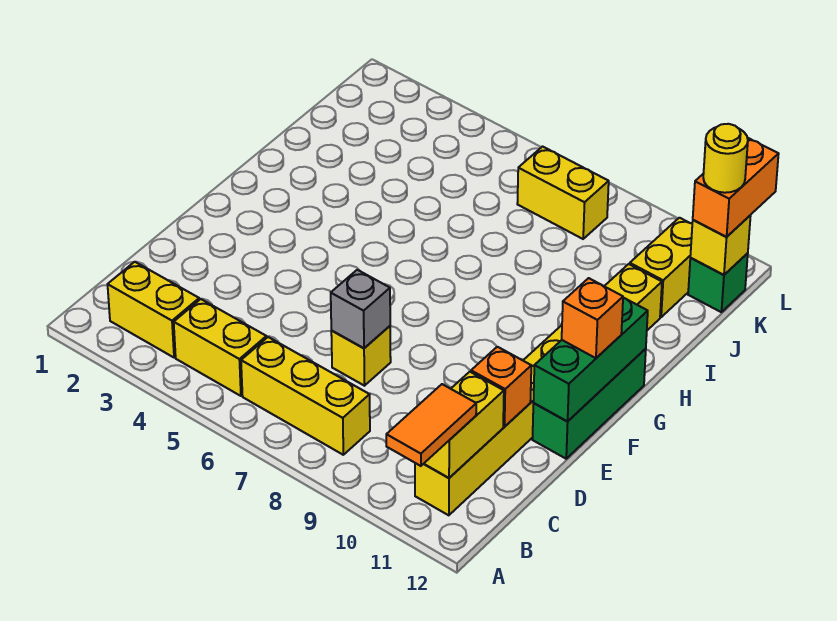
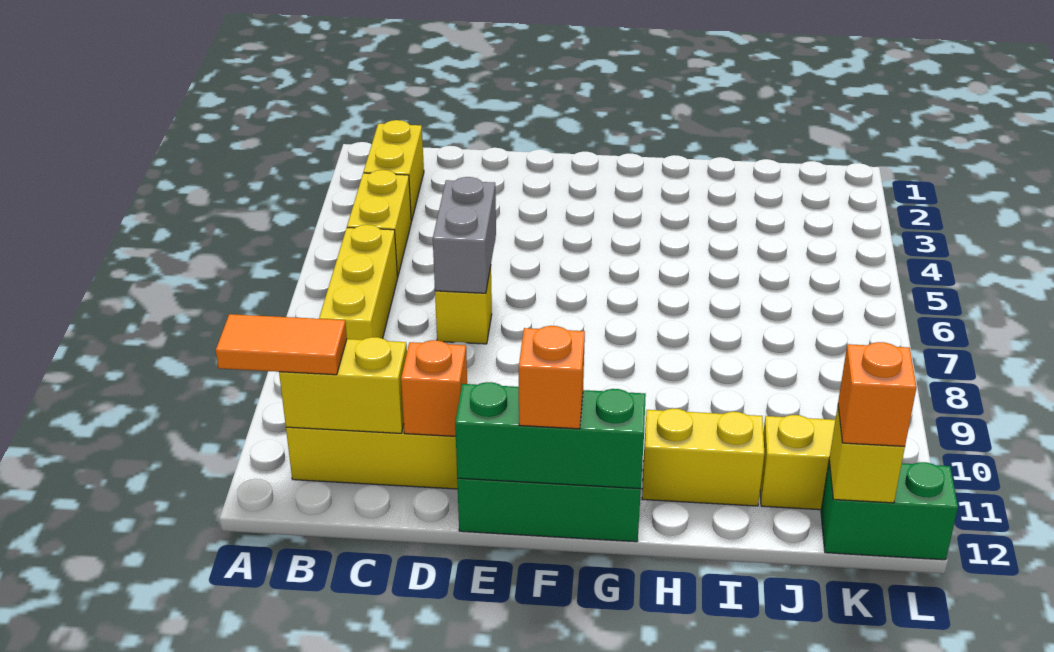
grey 1x1 brick [331,270,390,348] -> grey 1x2 brick [433,177,496,293]
yellow 1x2 brick [517,147,609,239] -> none
green 1x1 brick [688,253,748,312] -> green 1x2 brick [821,462,958,560]
orange 1x2 brick [693,138,779,237] -> orange 1x1 brick [838,342,917,446]
yellow 1x1 round brick [703,124,748,193] -> none

